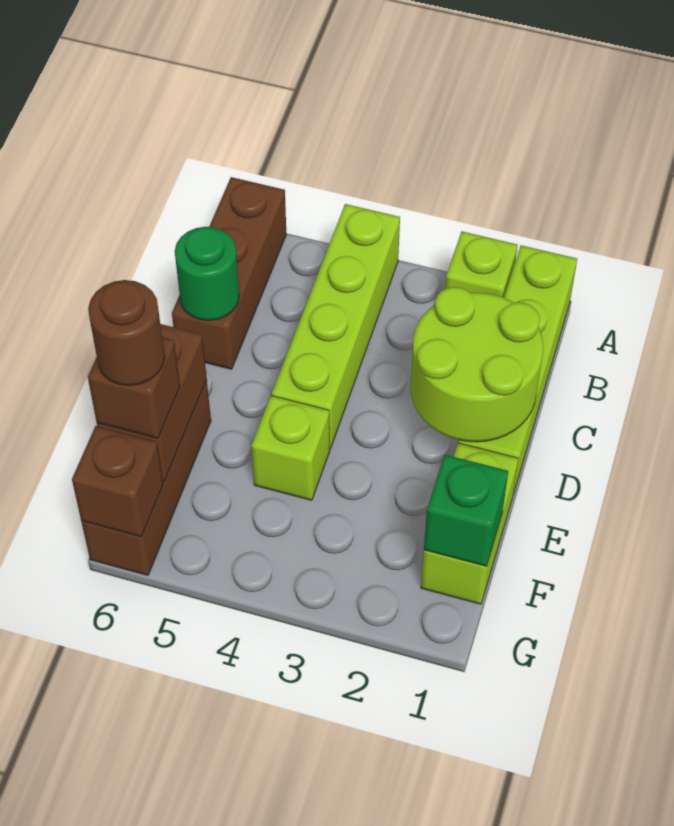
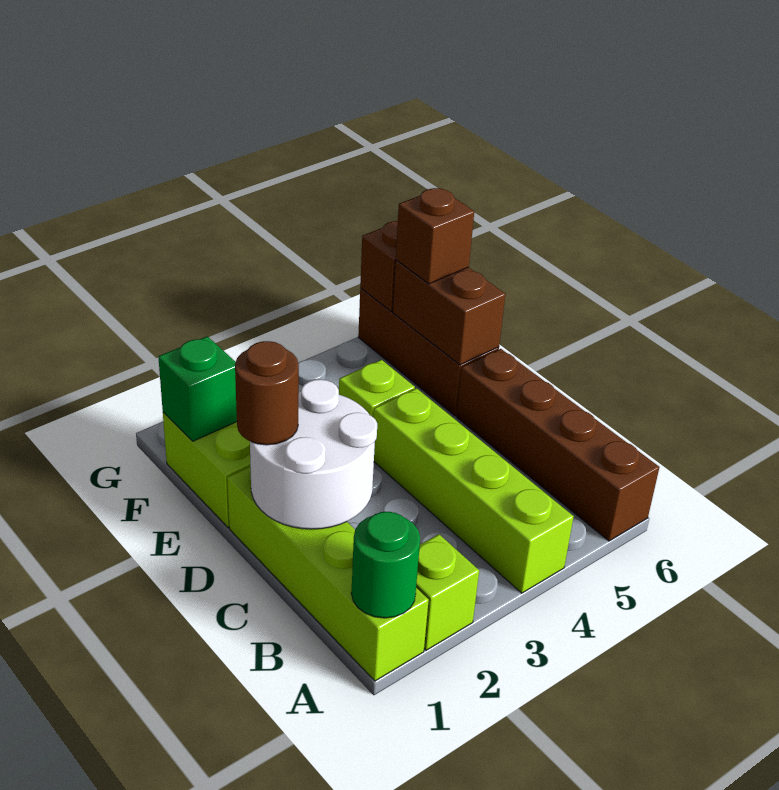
brown 1x3 brick [172,177,286,369] -> brown 1x4 brick [457,349,659,541]
lime 2x2 round brick [410,287,543,442] -> white 2x2 round brick [250,379,377,529]
green 1x1 round brick [175,227,239,321] -> green 1x1 round brick moved to [351,512,420,618]
brown 1x1 round brick [88,280,165,386] -> brown 1x1 round brick moved to [235,341,299,445]

